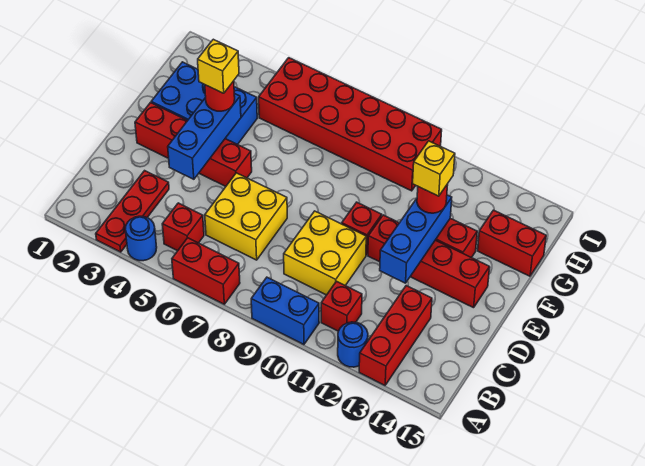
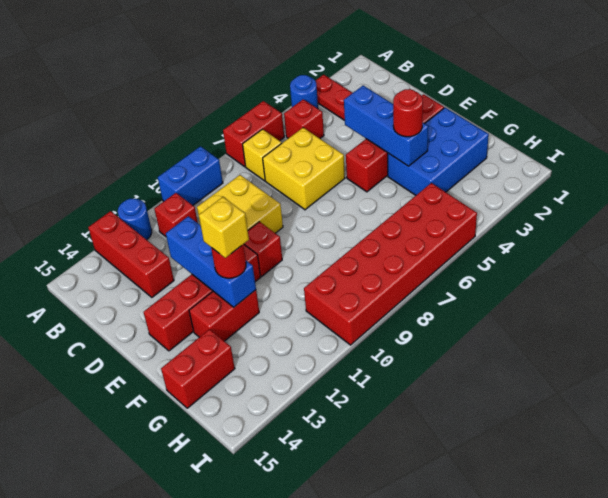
yellow 1x1 brick [198,39,239,93] -> yellow 1x1 brick moved to [243,129,282,181]

